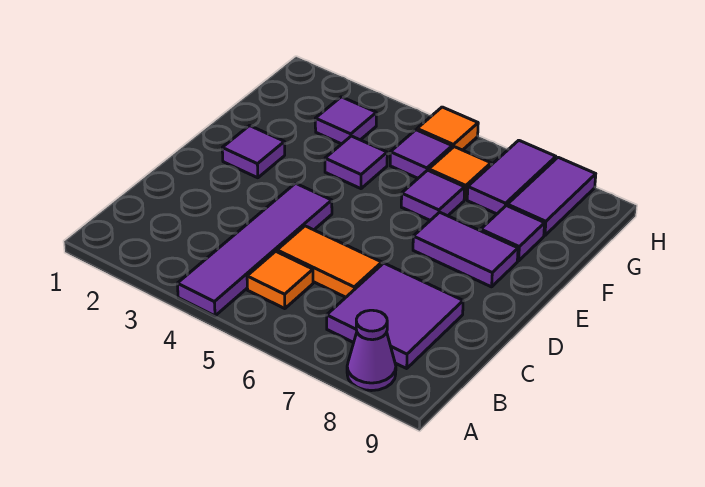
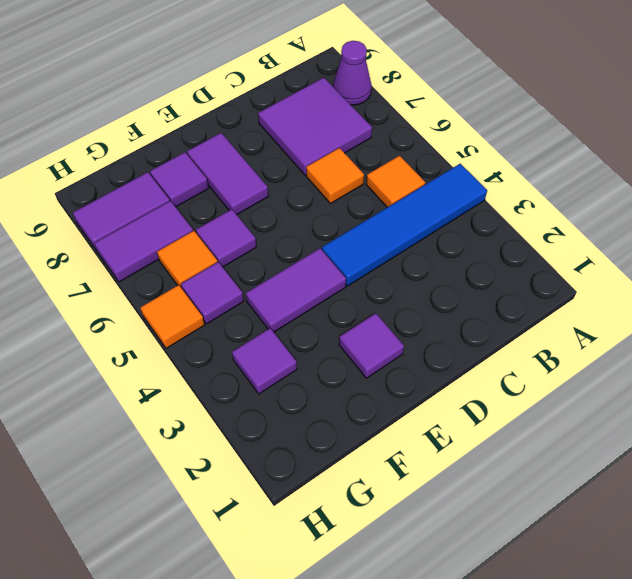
purple 1x4 tile [177,183,332,316] -> blue 1x4 tile [322,164,487,286]
orange 1x2 tile [277,226,382,297] -> orange 1x1 tile [306,148,364,204]
purple 1x1 tile [325,136,387,189] -> purple 1x2 tile [246,248,346,332]

